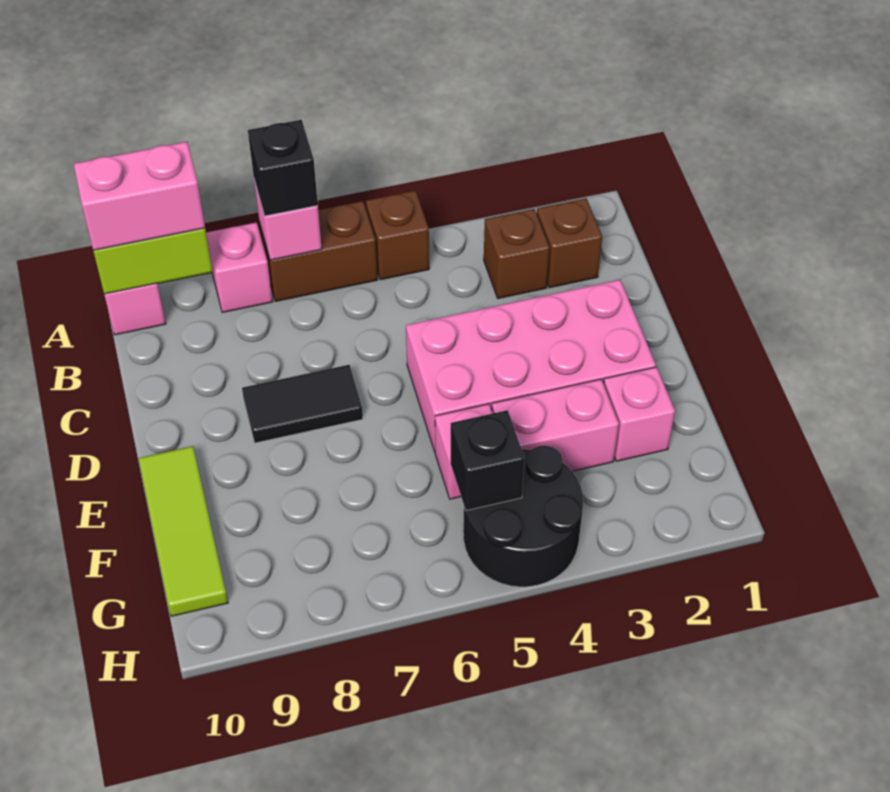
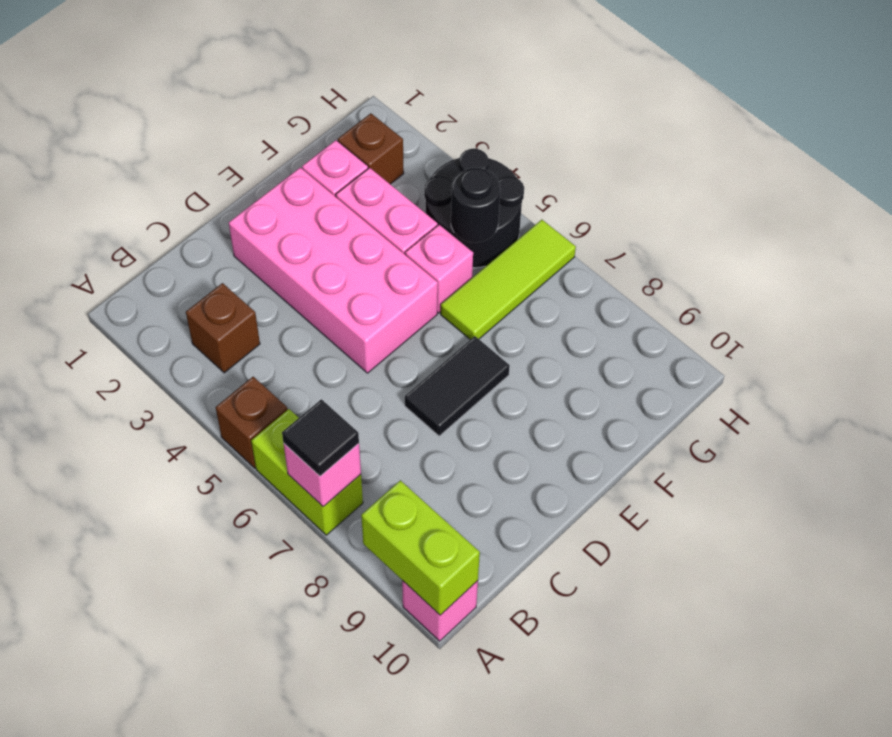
brown 1x2 brick [260,201,377,301] -> lime 1x2 brick [251,409,363,535]
black 1x1 brick [248,120,318,216] -> black 1x1 tile [282,399,359,476]
pink 1x1 brick [206,222,273,313] -> none
pink 1x2 brick [74,142,205,250] -> none
brown 1x1 brick [537,198,602,288] -> brown 1x1 brick moved to [338,113,404,184]
black 1x2 tile [242,365,363,443] -> black 1x2 tile turned to [405,336,510,436]
lime 1x3 tile [139,446,228,616] -> lime 1x3 tile moved to [441,220,576,340]
black 1x1 brick [451,410,524,511] -> black 1x1 round brick [451,168,500,242]

